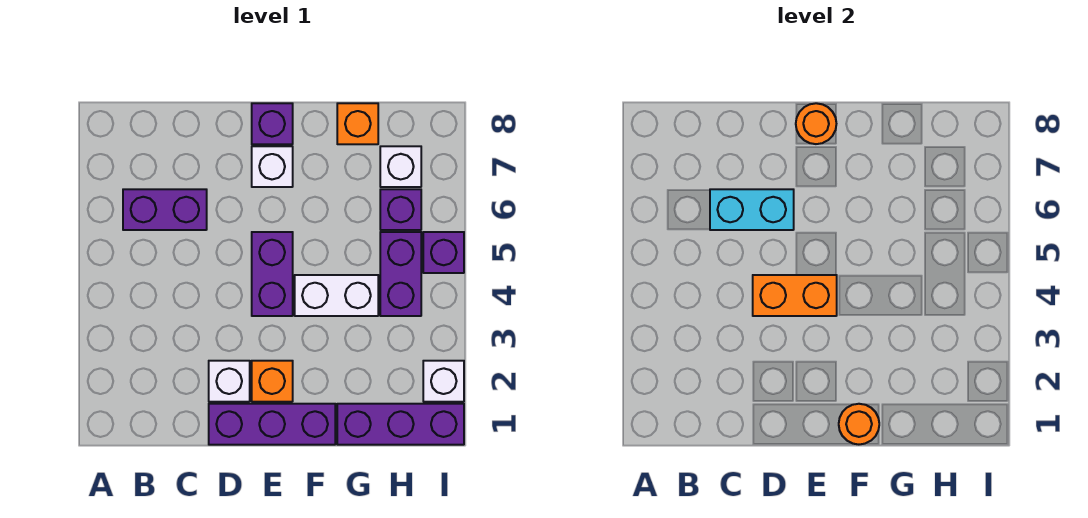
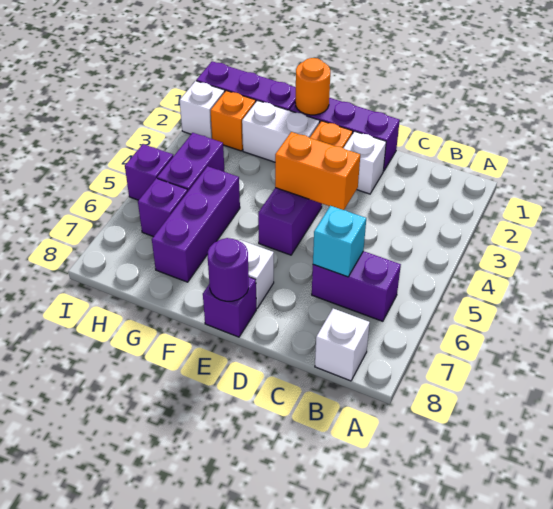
cyan 1x2 brick [710,189,794,230] -> cyan 1x1 brick [313,206,366,277]
orange 1x1 round brick [796,103,836,144] -> purple 1x1 round brick [208,238,249,301]
white 1x2 brick [295,275,378,316] -> white 1x2 brick moved to [242,101,320,162]
none -> purple 1x3 brick [152,166,240,282]
orange 1x1 brick [337,103,378,144] -> orange 1x1 brick moved to [211,91,256,151]
white 1x1 brick [380,146,421,187] -> white 1x1 brick moved to [315,308,370,381]

